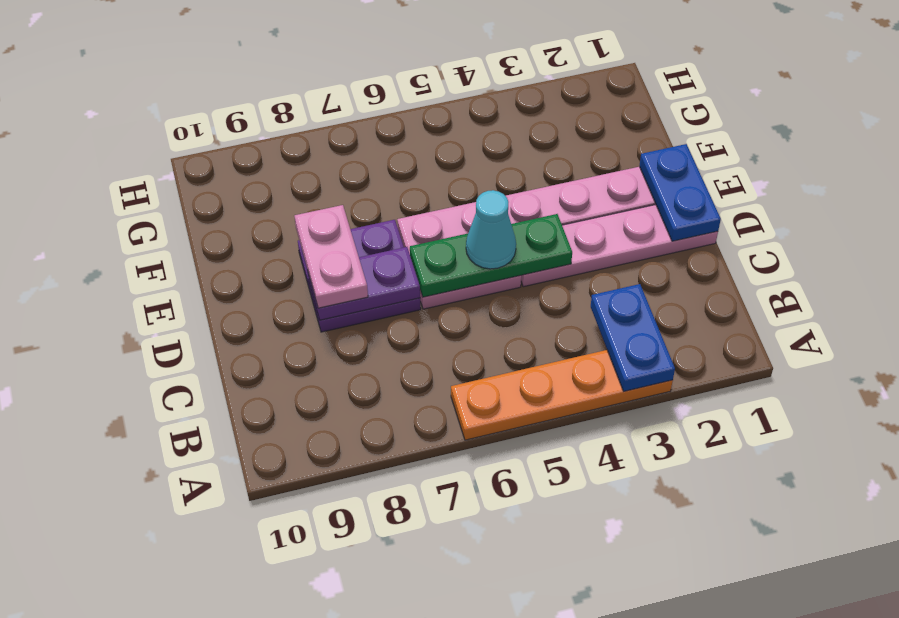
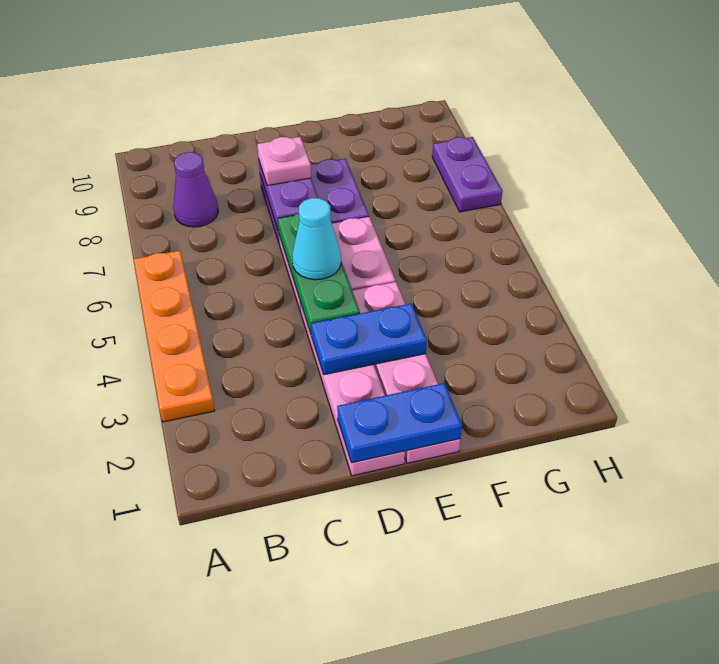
blue 1x2 plate [591,284,675,391] -> blue 1x2 plate moved to [311,303,427,375]
none -> purple 1x1 cone [173,152,218,227]
pink 1x2 plate [295,205,368,308] -> pink 1x1 plate [257,137,311,186]
none -> purple 1x2 plate [432,137,503,212]

